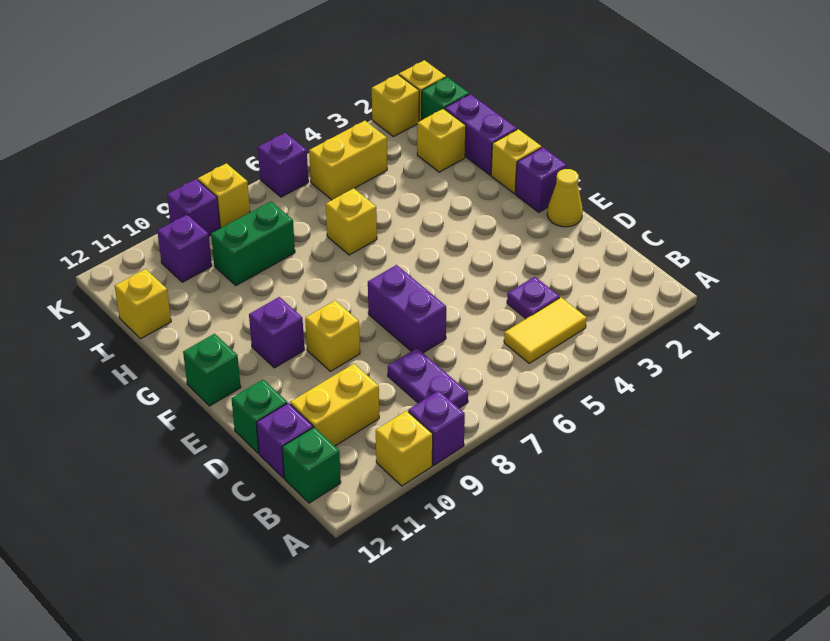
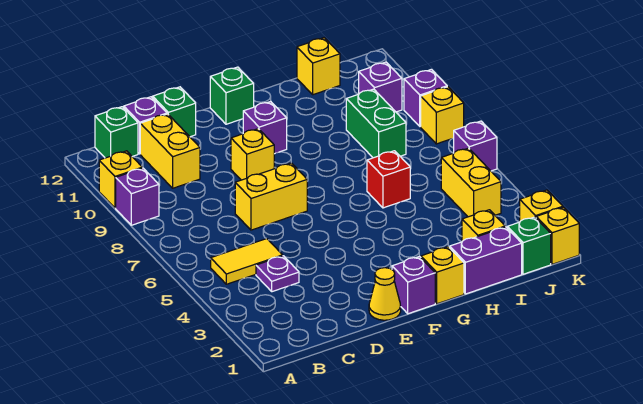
yellow 1x2 tile [504,297,587,363] -> yellow 1x2 tile turned to [211,239,283,284]
purple 1x2 plate [388,348,468,408] -> none
purple 1x2 brick [368,265,446,353] -> yellow 1x2 brick [235,163,307,230]
yellow 1x1 brick [326,188,377,255] -> red 1x1 brick [367,151,410,208]

